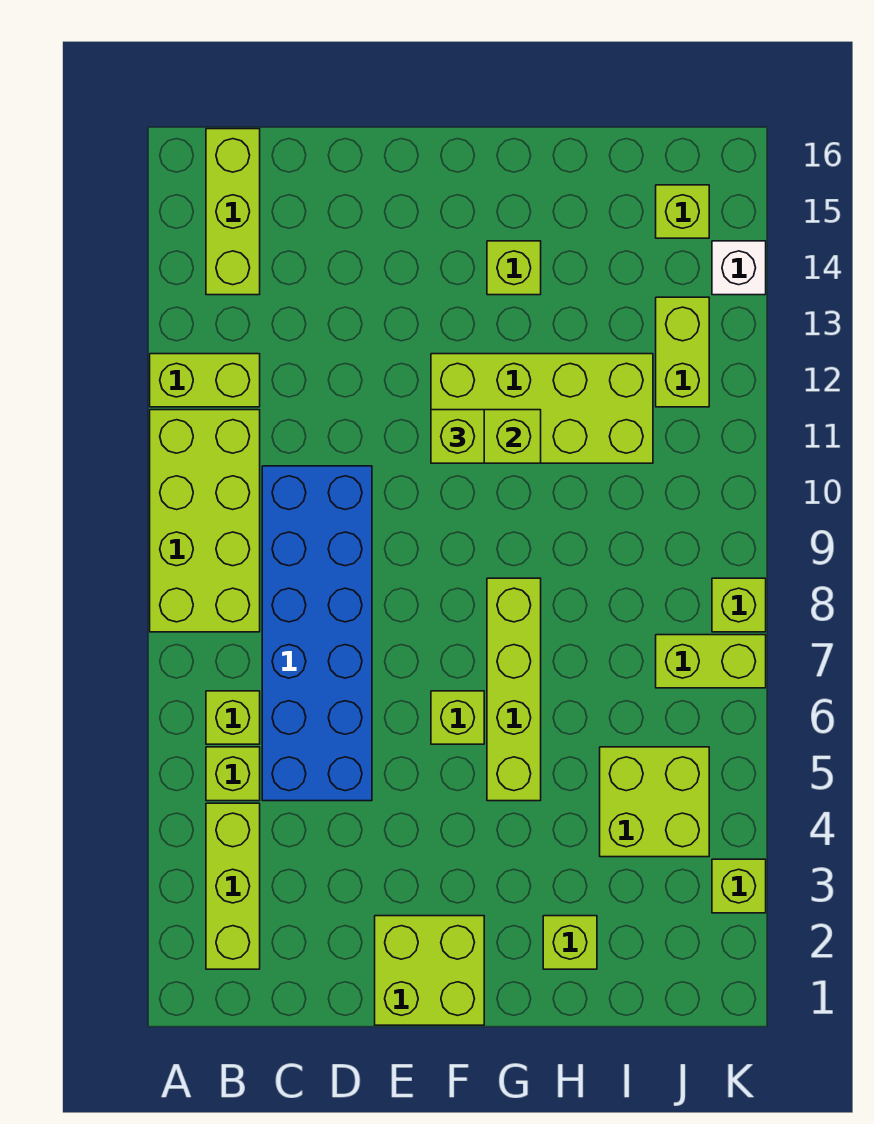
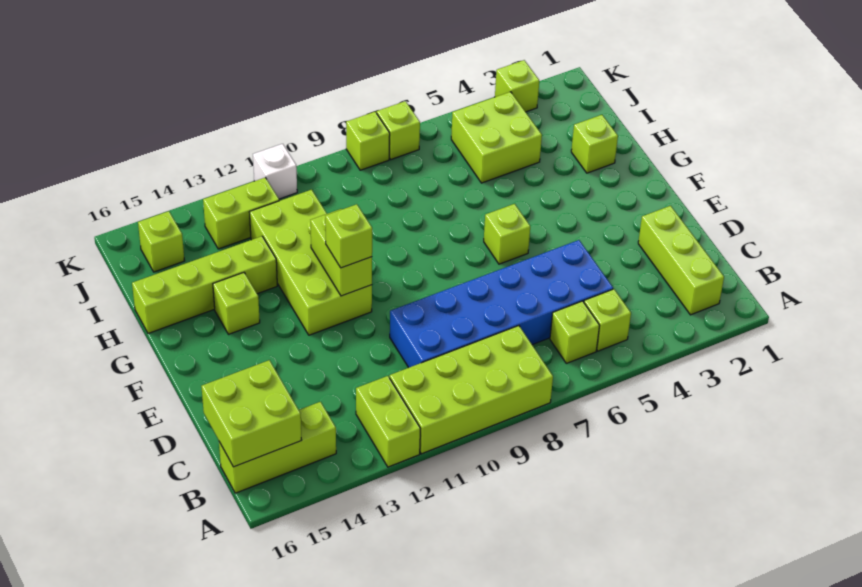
lime 1x3 brick [206,803,260,969] -> lime 1x3 brick turned to [638,206,724,315]
lime 2x2 brick [375,916,484,1025] -> lime 2x2 brick moved to [201,360,302,467]
lime 1x4 brick [487,578,541,801] -> lime 1x4 brick moved to [132,236,277,333]
lime 1x2 brick [656,635,766,688] -> lime 1x1 brick [377,101,420,159]
white 1x1 brick [712,241,766,295] -> white 1x1 brick moved to [253,144,297,199]

